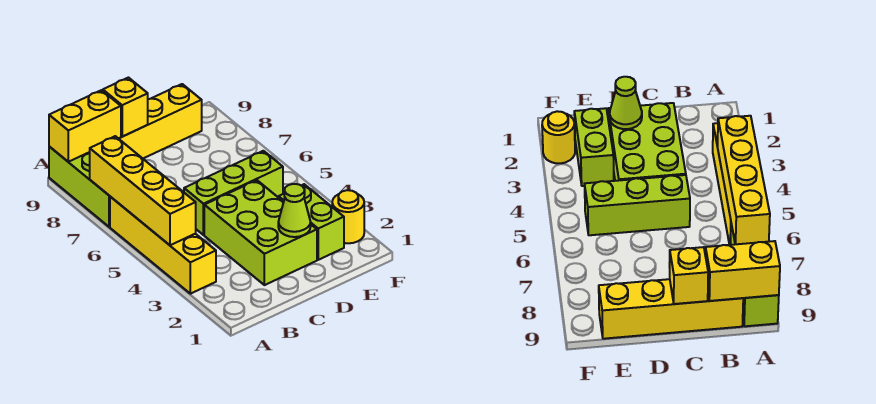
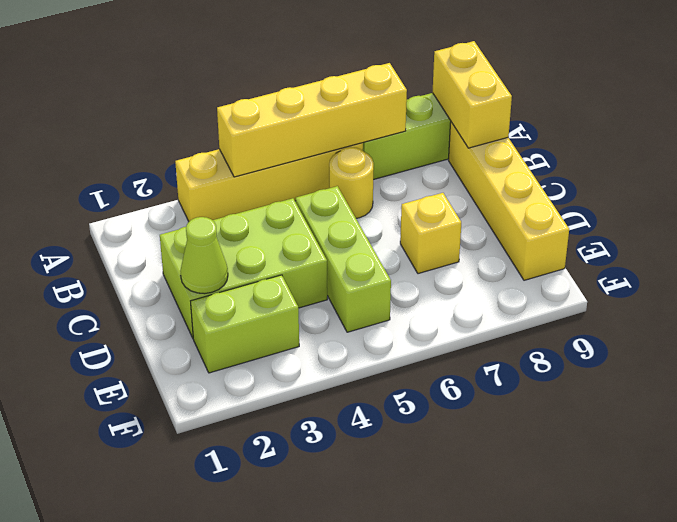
yellow 1x1 brick [103,78,148,137] -> yellow 1x1 brick moved to [400,193,461,274]
yellow 1x1 round brick [332,190,364,243] -> yellow 1x1 round brick moved to [329,147,374,218]

